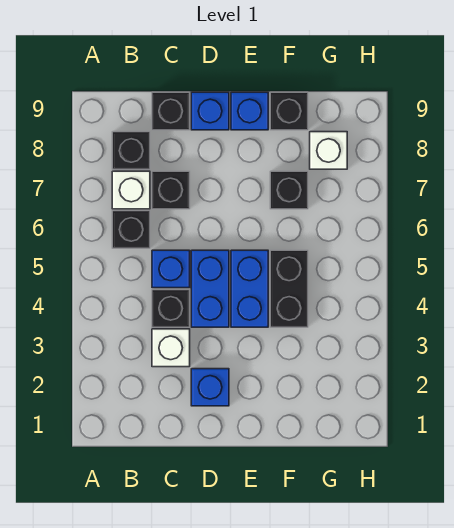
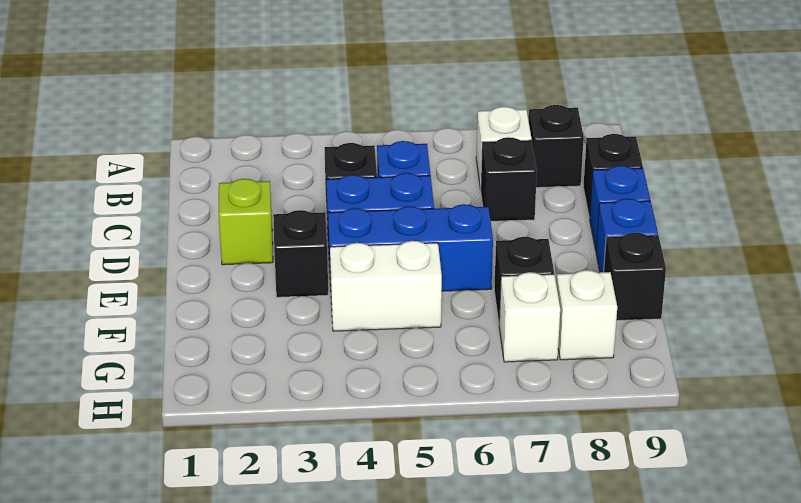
black 1x1 brick [112,211,150,248] -> black 1x1 brick moved to [273,210,328,297]
white 1x1 brick [152,329,190,367] -> white 1x1 brick moved to [499,272,560,362]
blue 1x1 brick [191,369,229,406] -> lime 1x1 brick [219,179,273,265]
blue 1x2 brick [231,250,268,327] -> blue 1x3 brick [328,204,493,291]
black 1x2 brick [270,250,308,327] -> white 1x2 brick [330,241,442,331]

